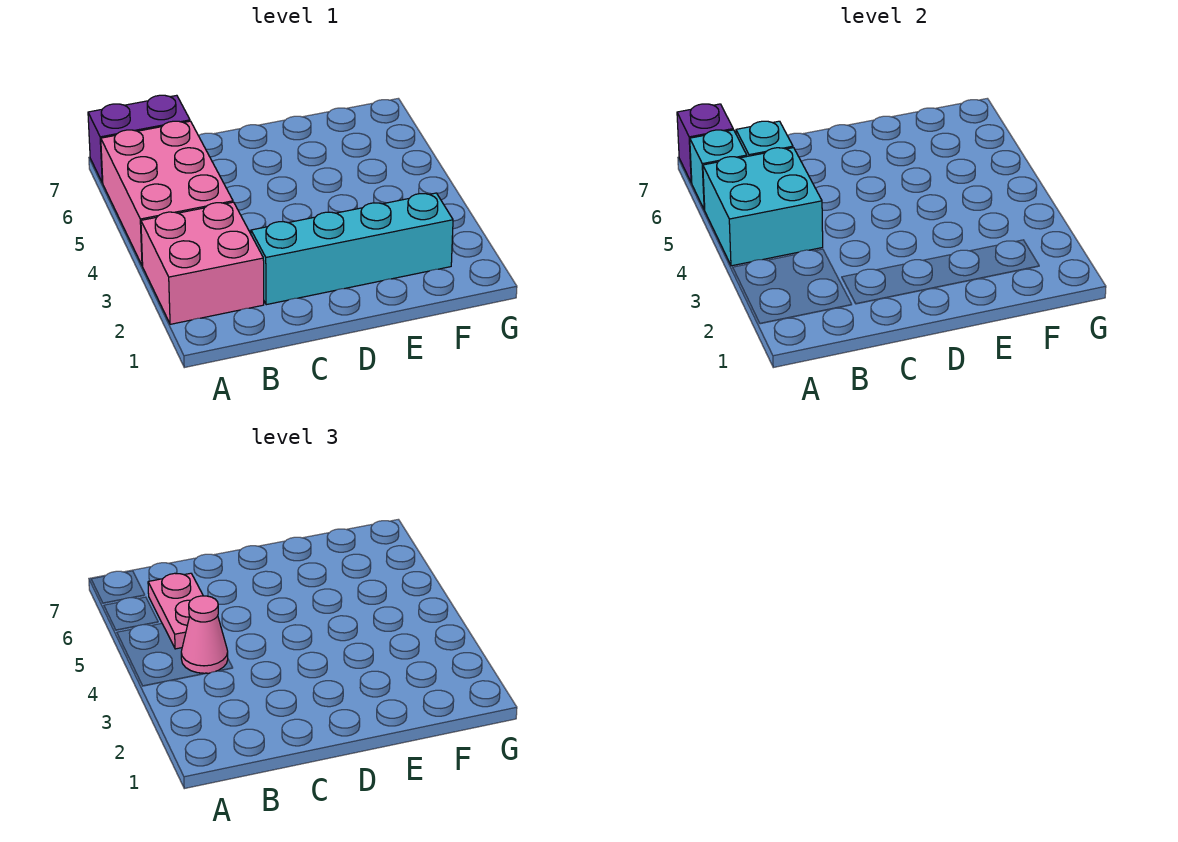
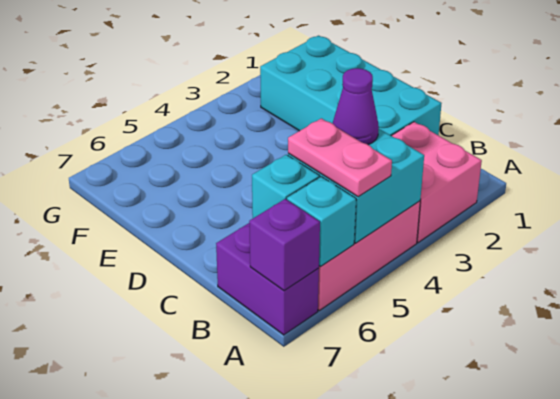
pink 1x1 cone [181,596,228,673] -> purple 1x1 cone [333,68,379,145]
pink 1x2 plate [148,573,203,649] -> pink 1x2 plate turned to [288,118,392,197]
cyan 1x4 brick [251,193,453,305] -> cyan 2x4 brick [260,36,442,135]

